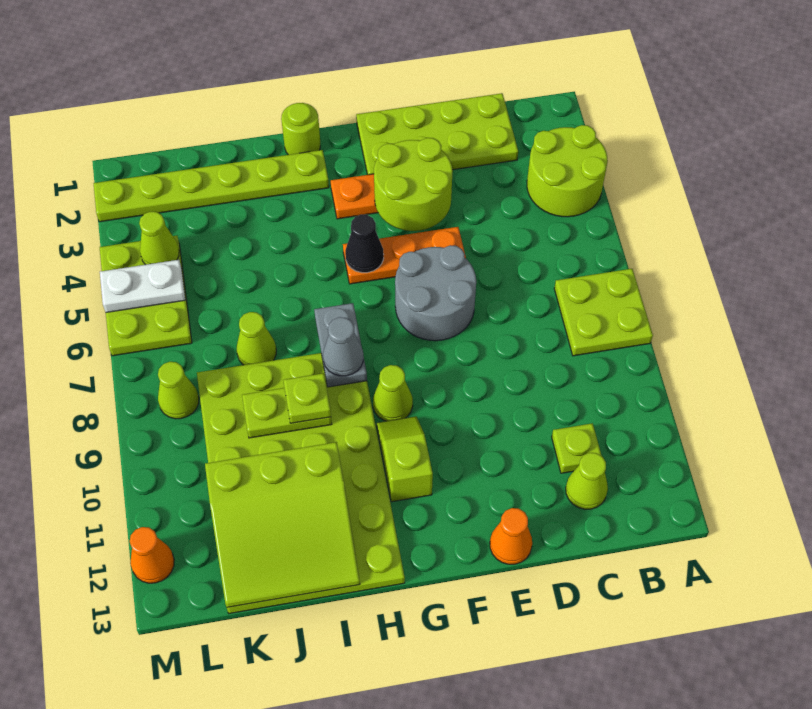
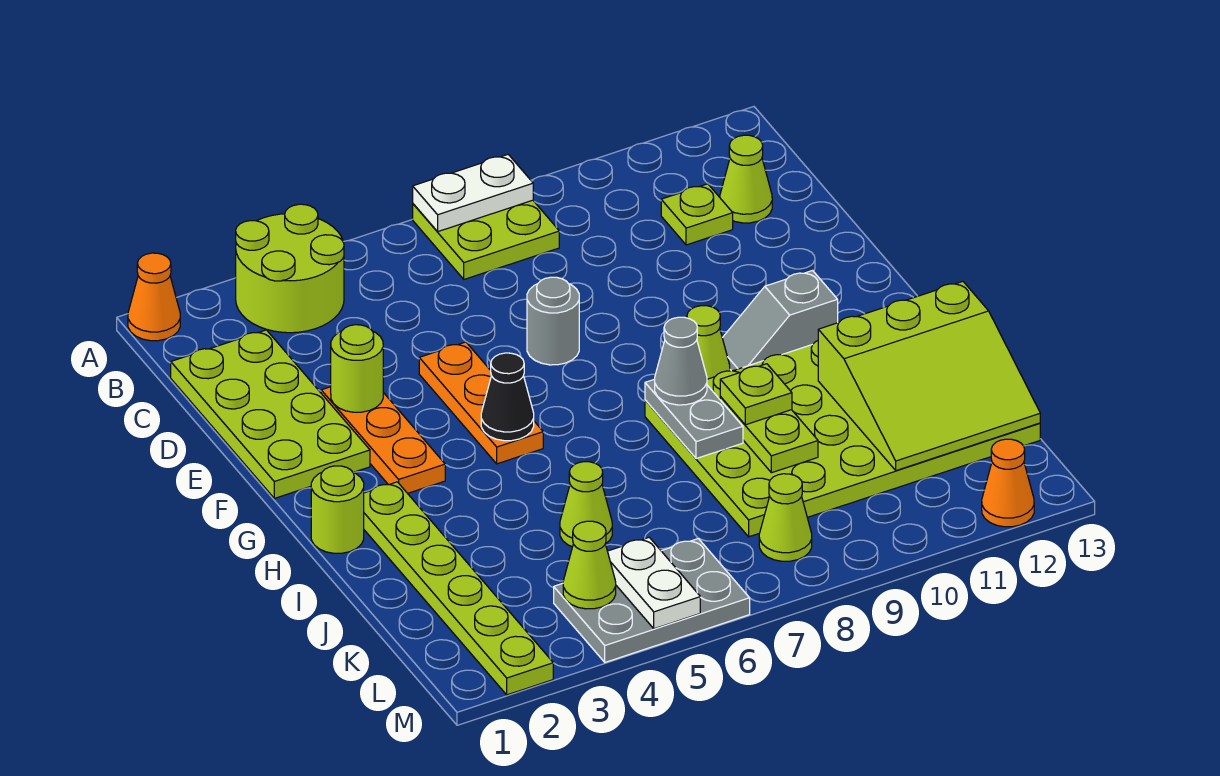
none -> white 1x2 plate [413,154,533,231]
lime 2x2 round brick [374,138,453,231] -> lime 1x1 round brick [331,325,383,412]
grey 2x2 round brick [395,245,476,341] -> grey 1x1 round brick [527,277,579,365]
orange 1x1 cone [490,508,532,564] -> orange 1x1 cone moved to [128,253,180,341]
lime 1x2 slope [377,416,433,502] -> grey 1x2 slope [723,271,838,371]
grey 1x2 plate [314,303,367,387] -> grey 1x2 plate turned to [645,379,743,459]
lime 3x3 slope [205,442,360,607] -> lime 3x3 slope turned to [818,282,1040,470]
lime 1x1 cone [237,312,276,365] -> lime 1x1 cone moved to [560,462,612,547]
lime 2x3 plate [100,236,192,356] -> grey 2x3 plate [554,539,750,662]

